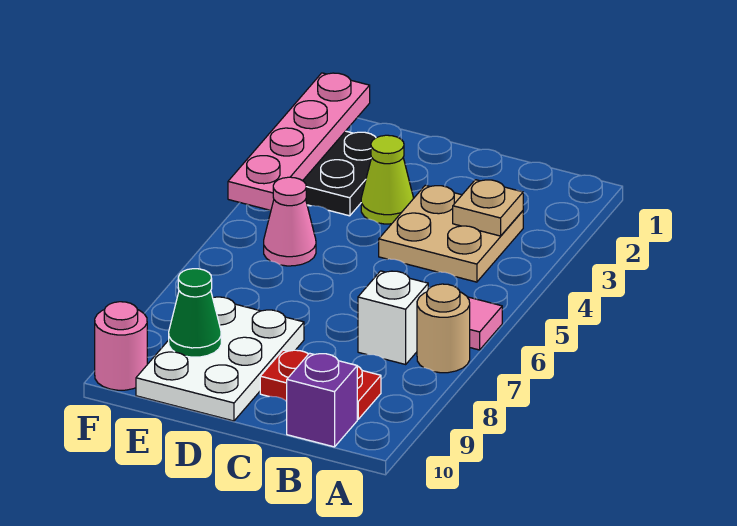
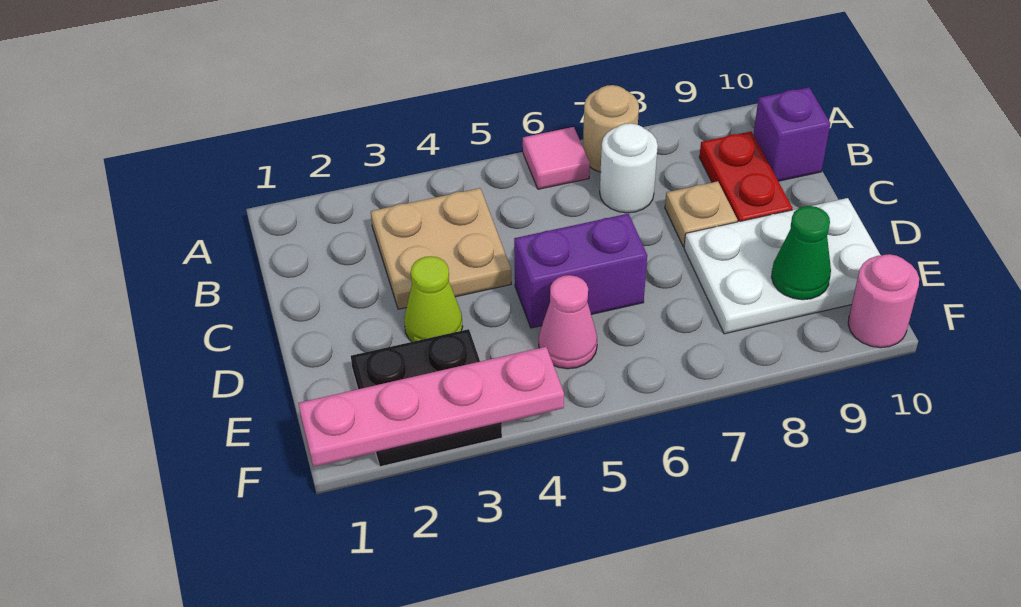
tan 1x1 plate [453,180,523,236] -> tan 1x1 plate moved to [665,181,737,247]
white 1x1 brick [358,271,428,364] -> white 1x1 round brick [600,123,658,213]
none -> purple 1x2 brick [514,214,647,328]

